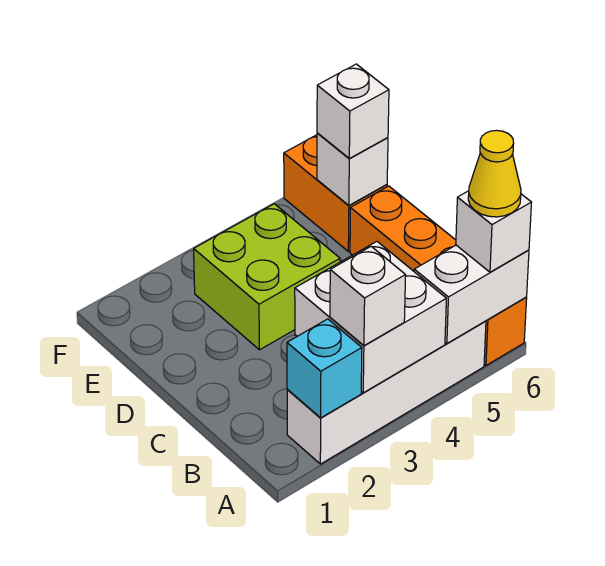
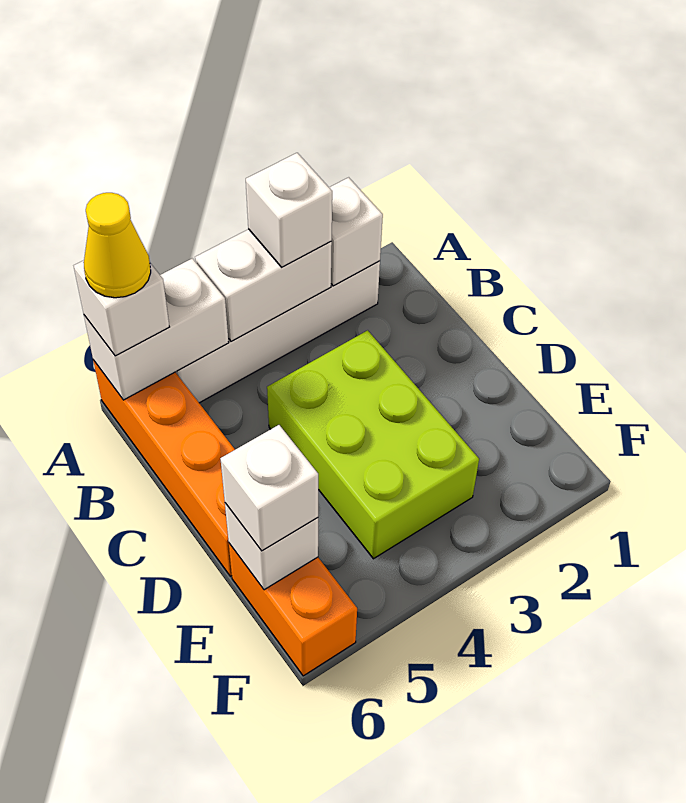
cyan 1x1 brick [287,319,362,418] -> white 1x1 brick [329,177,383,286]
white 2x2 brick [295,242,446,393] -> white 1x2 brick [195,229,332,341]
lime 2x2 brick [194,204,340,350] -> lime 2x3 brick [267,330,479,559]

